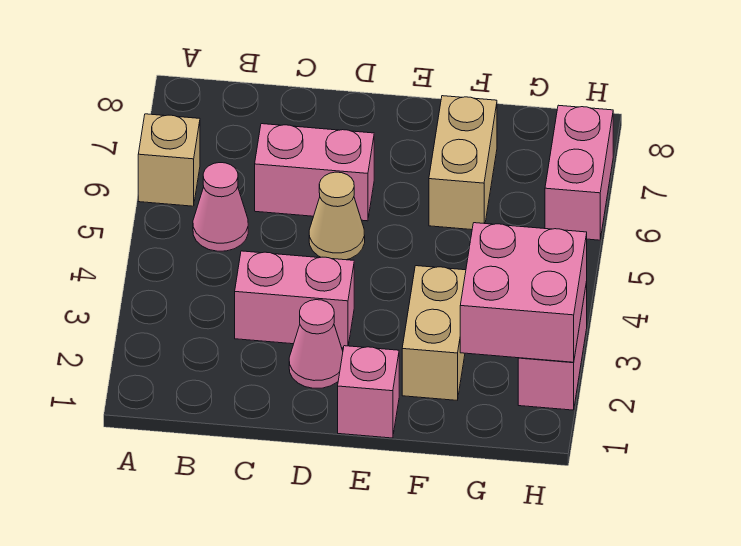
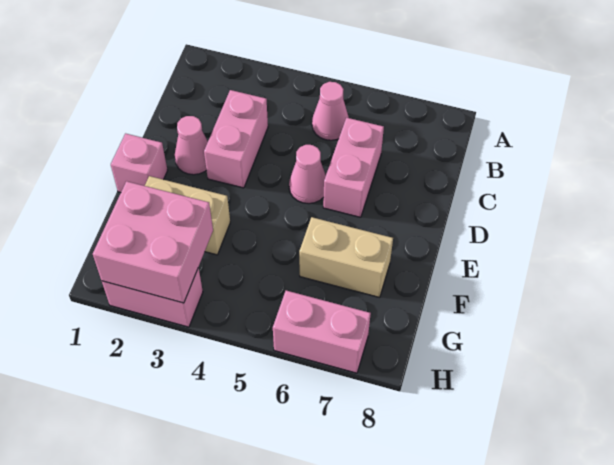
tan 1x1 brick [138,114,200,206] -> none
tan 1x1 cone [309,172,365,260] -> pink 1x1 cone [289,145,326,204]

